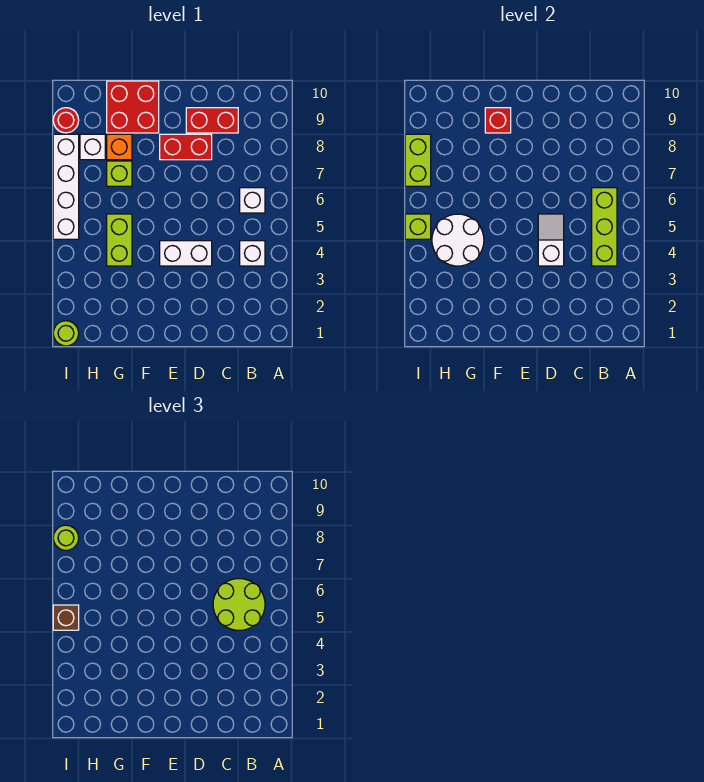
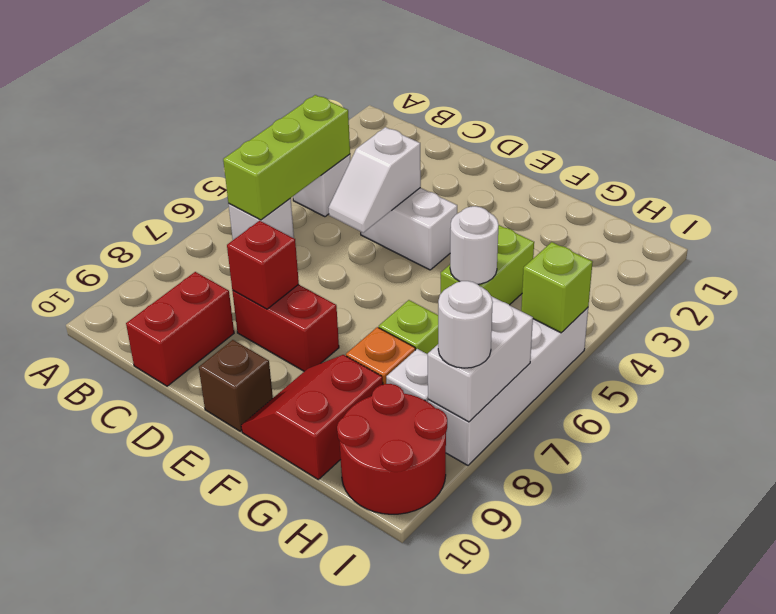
lime 2x2 round brick [213,579,265,630] -> none
red 1x2 brick [186,108,238,133] -> red 1x2 brick turned to [126,272,234,386]
red 2x2 brick [107,81,159,133] -> red 2x2 slope [241,355,383,479]
red 1x1 brick [485,108,511,133] -> red 1x1 brick moved to [227,221,299,309]
white 2x2 round brick [432,214,484,266] -> white 1x1 round brick [450,206,499,284]
lime 1x1 round brick [53,321,79,346] -> none
brown 1x1 brick [53,605,79,630] -> brown 1x1 brick moved to [199,340,273,431]
lime 1x2 brick [405,134,431,186] -> white 1x2 brick [428,296,533,422]
lime 1x1 round brick [53,525,79,551] -> white 1x1 round brick [438,281,493,368]
red 1x1 round brick [53,108,79,133] -> red 2x2 round brick [337,384,447,514]

